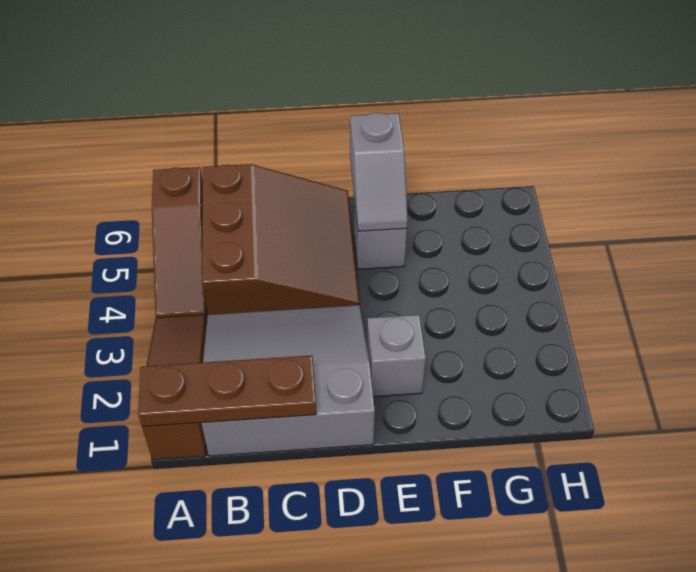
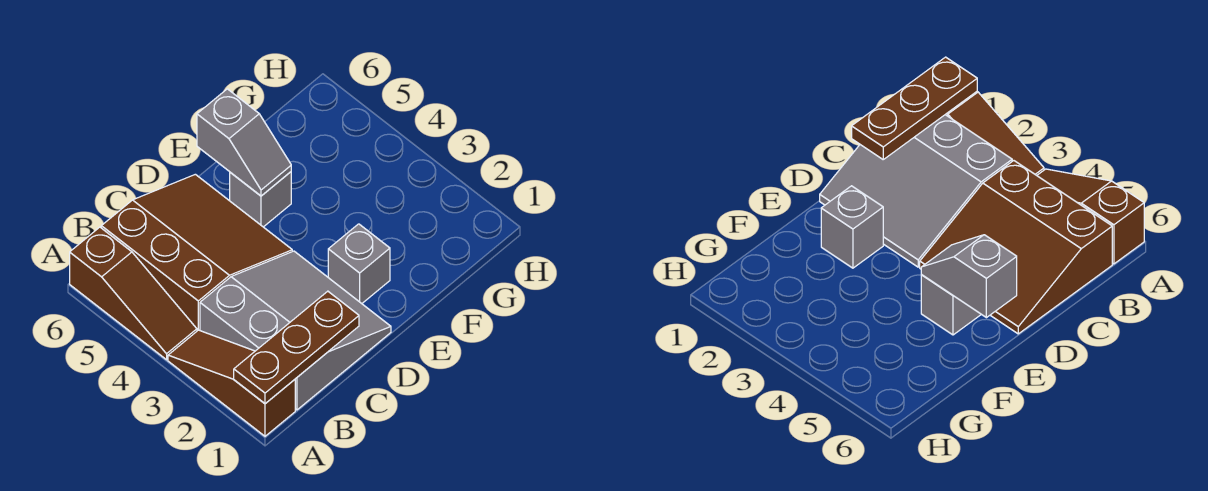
grey 3x3 slope [202,305,375,456] -> grey 3x3 slope turned to [200,251,391,410]

